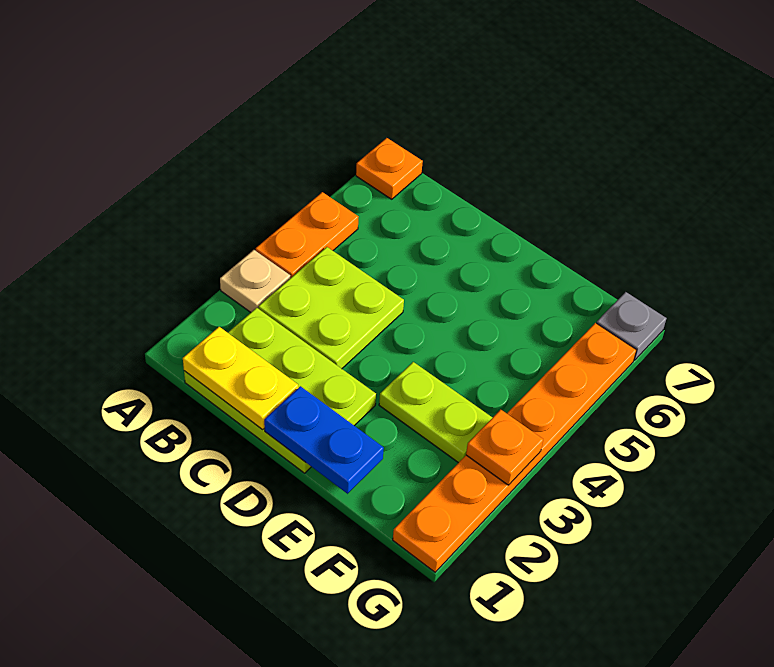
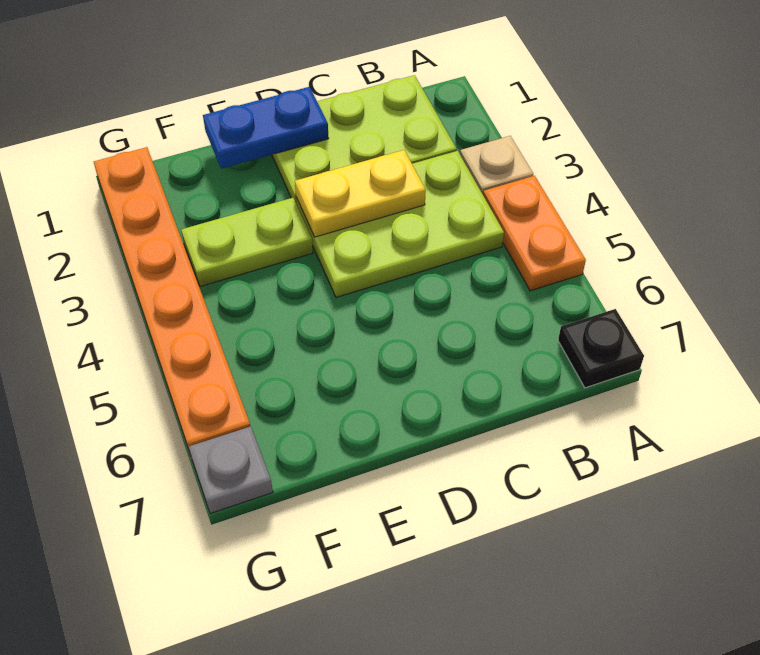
orange 1x1 plate [356,138,423,199] -> black 1x1 plate [558,309,644,388]
yellow 1x2 plate [183,327,298,430] -> yellow 1x2 plate moved to [295,150,426,237]
lime 2x2 plate [258,247,404,369] -> lime 2x3 plate [296,151,504,297]
orange 1x1 plate [466,410,543,485] -> none

